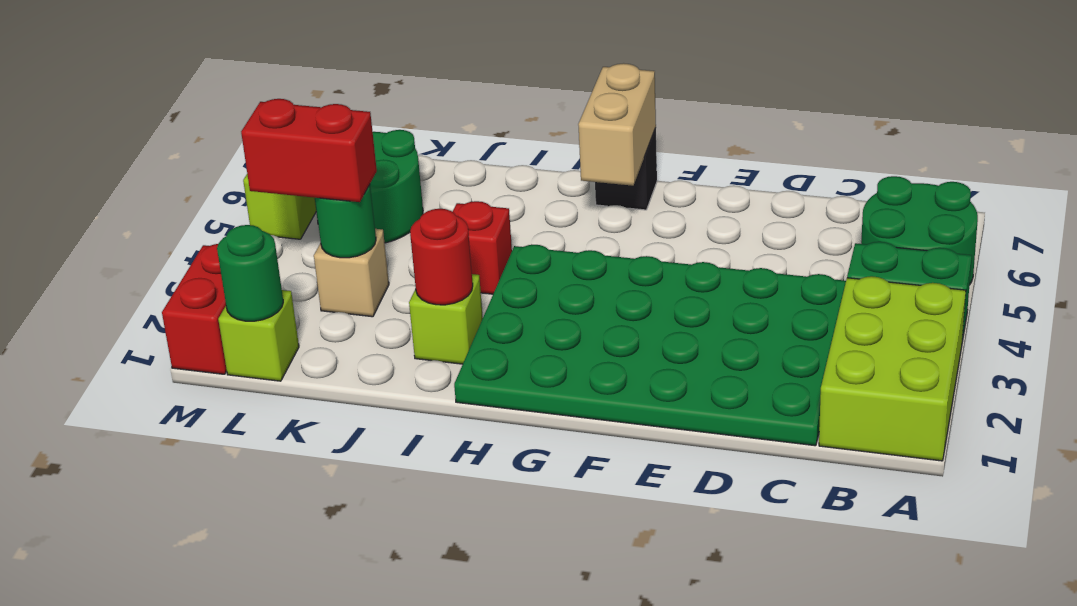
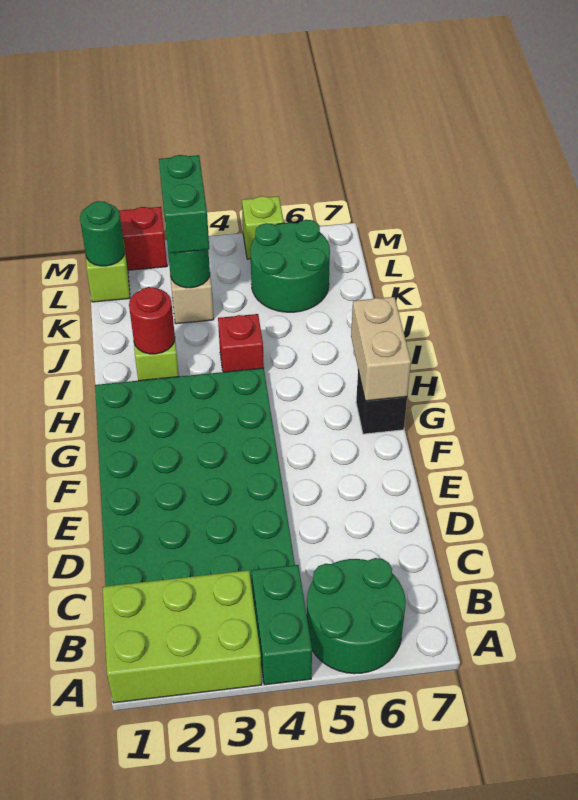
tan 1x2 brick [578,63,656,186] -> tan 1x2 brick turned to [351,297,411,401]
red 1x2 brick [241,99,377,202] -> green 1x2 brick [159,155,209,253]

